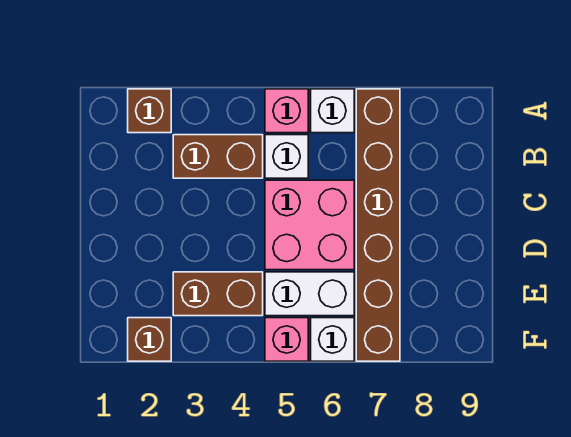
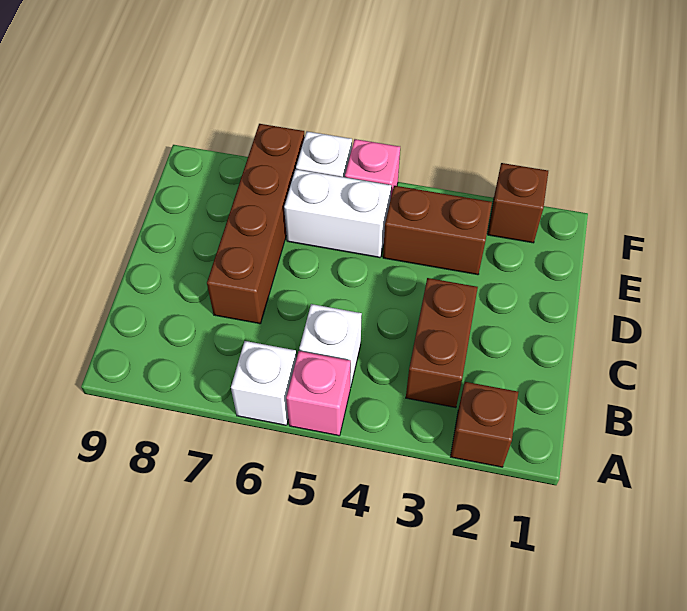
brown 1x6 brick [356,89,400,361] -> brown 1x4 brick [207,124,305,324]
brown 1x2 brick [173,135,263,178] -> brown 1x2 brick turned to [406,278,478,408]
pink 2x2 brick [265,180,354,270] -> none

